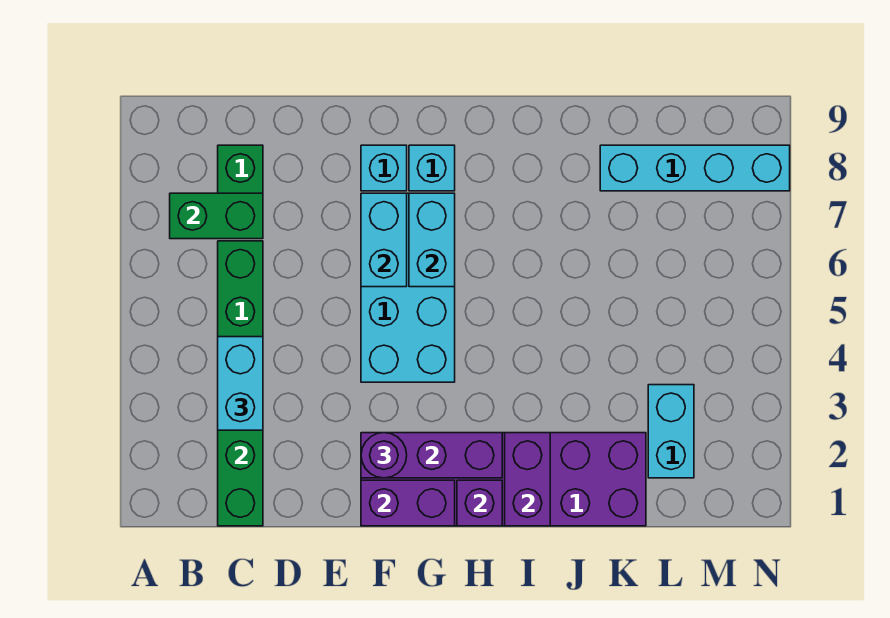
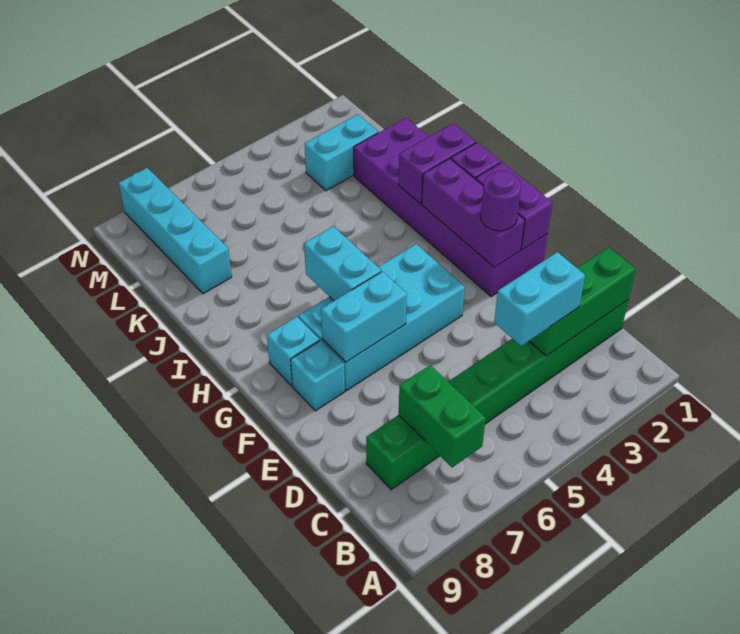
cyan 1x2 brick [409,193,455,287] -> cyan 1x2 brick turned to [304,226,381,301]

